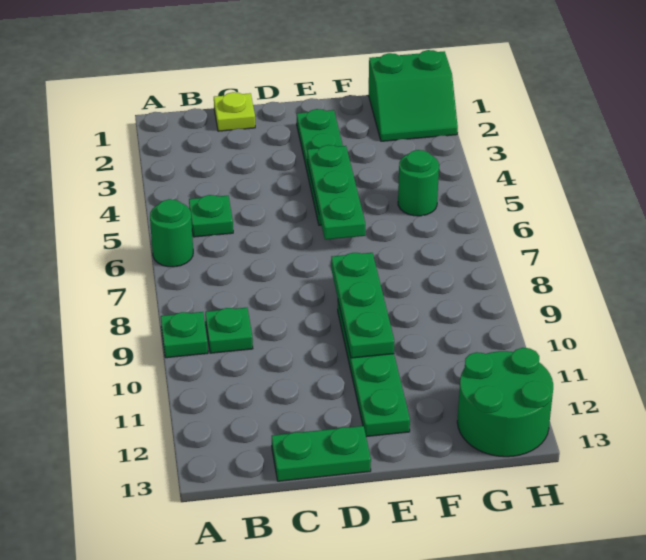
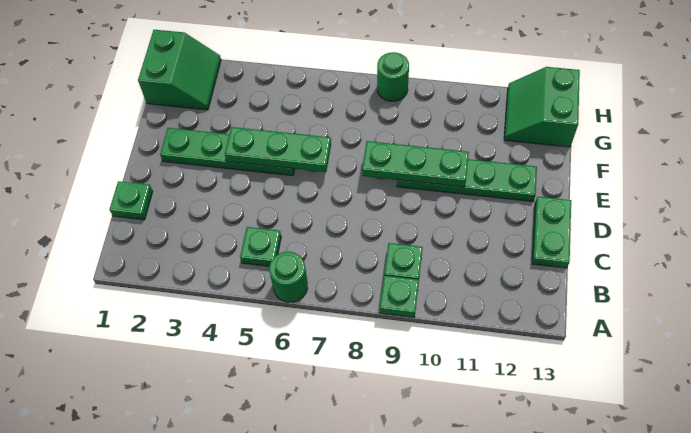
lime 1x1 plate [214,92,255,131] -> green 1x1 plate [109,181,153,220]
green 1x1 round brick [398,150,439,216] -> green 1x1 round brick moved to [377,52,409,101]
green 2x2 round brick [457,348,553,457] -> green 2x2 slope [504,67,580,147]

